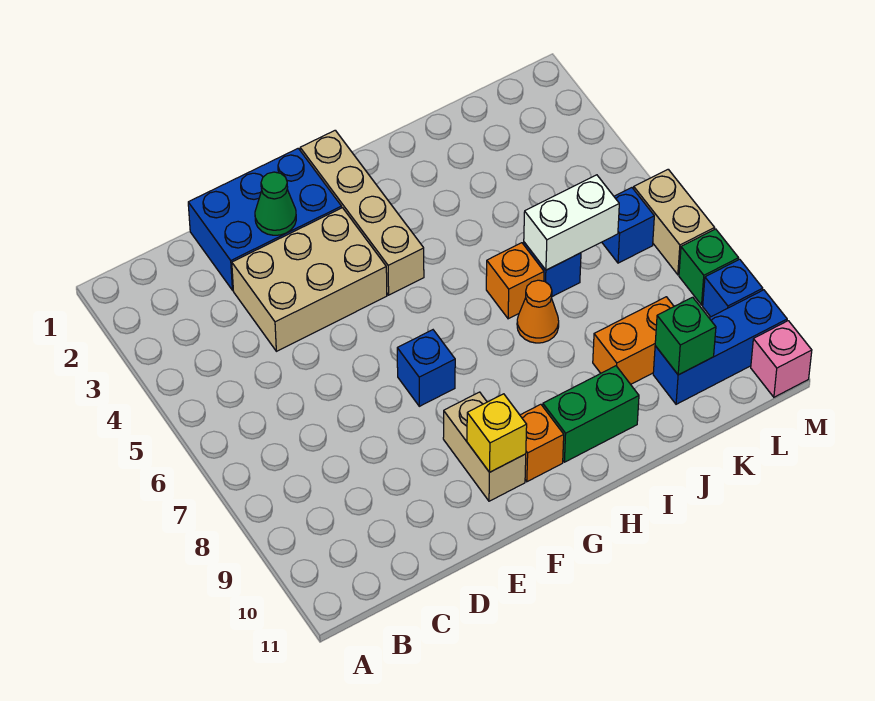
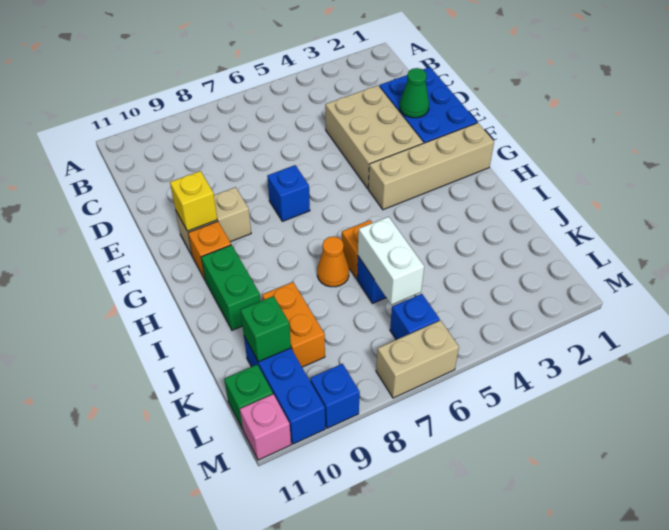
green 1x1 brick [679,229,739,305] -> green 1x1 brick moved to [224,365,273,429]

